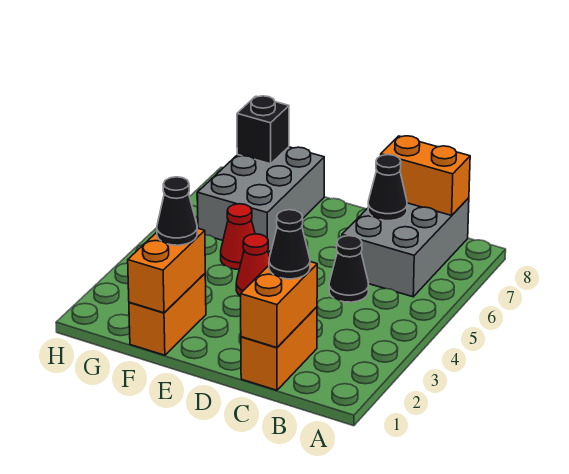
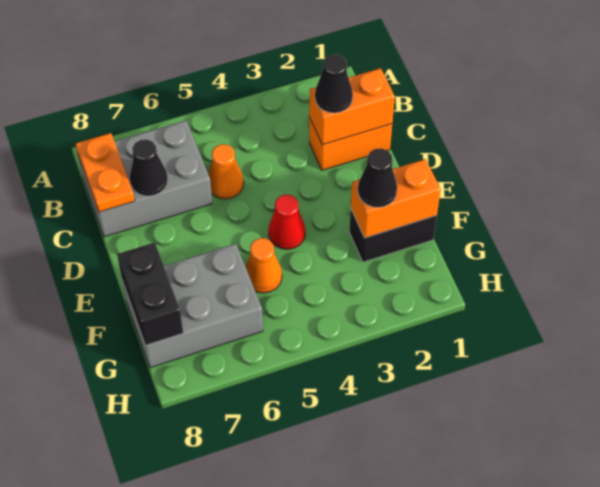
orange 1x2 brick [381,136,470,215] -> orange 1x2 plate [76,133,135,212]
black 1x1 cone [329,236,369,302] -> orange 1x1 cone [208,144,244,199]
orange 1x2 brick [129,274,206,355] -> black 1x2 brick [349,210,437,262]
red 1x1 cone [221,204,255,269] -> orange 1x1 cone [246,238,282,293]
black 1x1 brick [237,96,289,164] -> black 1x2 brick [117,242,183,345]

